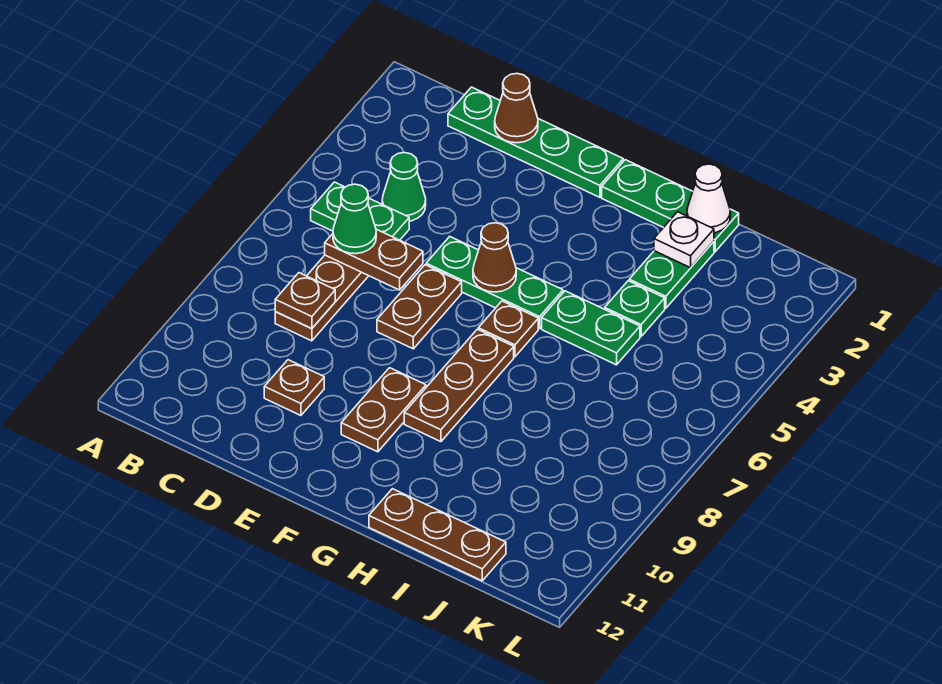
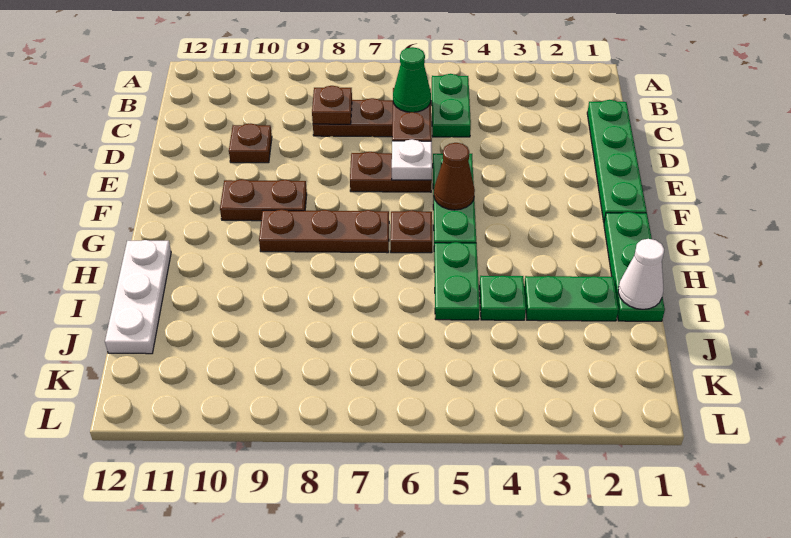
green 1x1 cone [382,153,426,221] -> none
brown 1x1 cone [495,74,538,143] -> none
brown 1x3 plate [369,489,506,581] -> white 1x3 plate [105,240,171,354]
white 1x1 plate [654,212,714,268] -> white 1x1 plate moved to [392,139,432,180]

